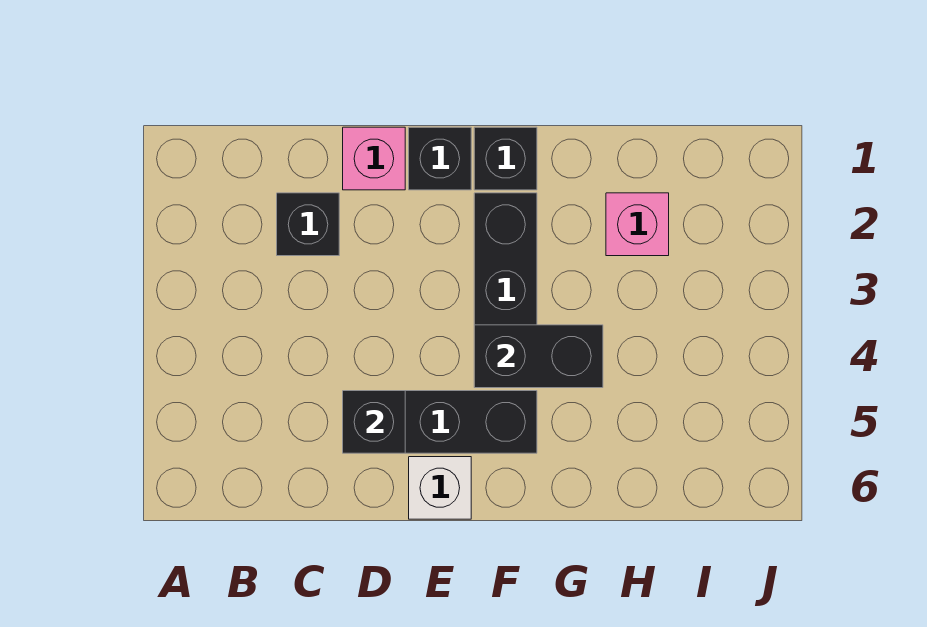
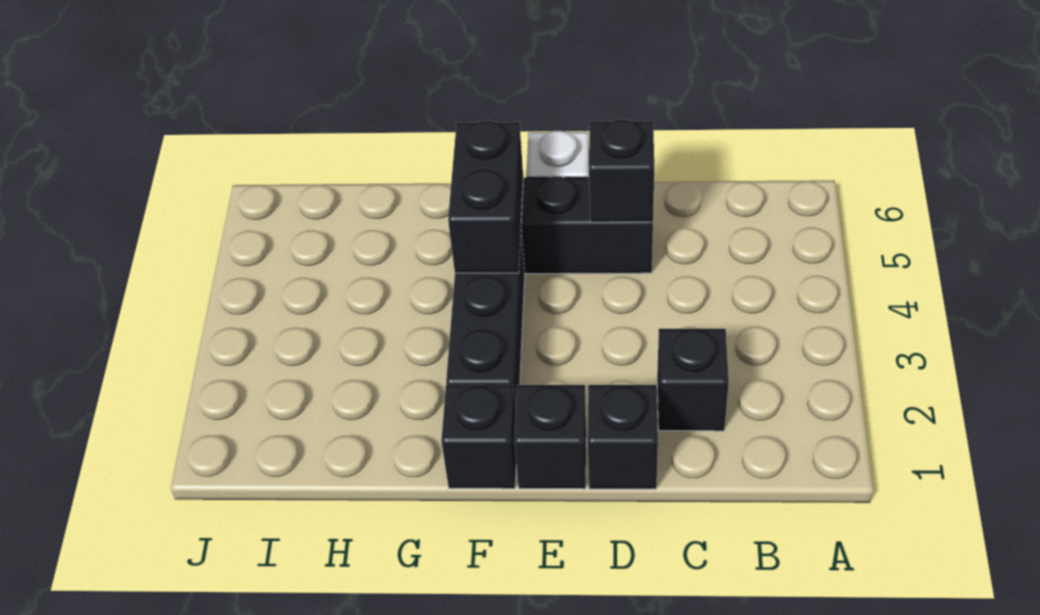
pink 1x1 brick [343,127,405,190] -> black 1x1 brick [588,385,658,489]
black 1x2 brick [474,325,603,388] -> black 1x2 brick turned to [448,121,523,273]
pink 1x1 brick [606,193,669,256] -> none

